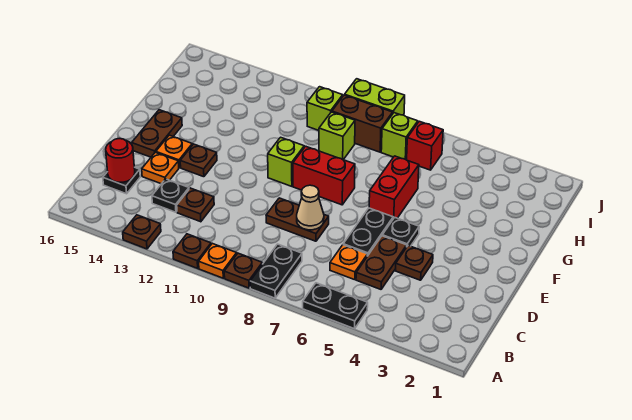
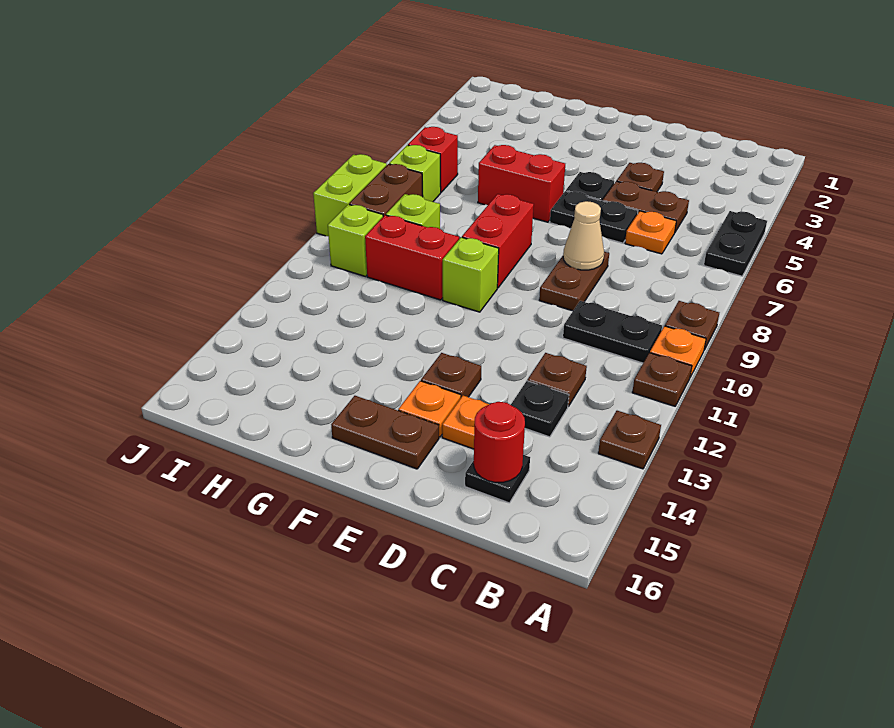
black 1x2 plate [250,244,302,298] -> black 1x2 plate moved to [563,301,662,363]
none -> red 1x2 brick [365,215,459,300]

